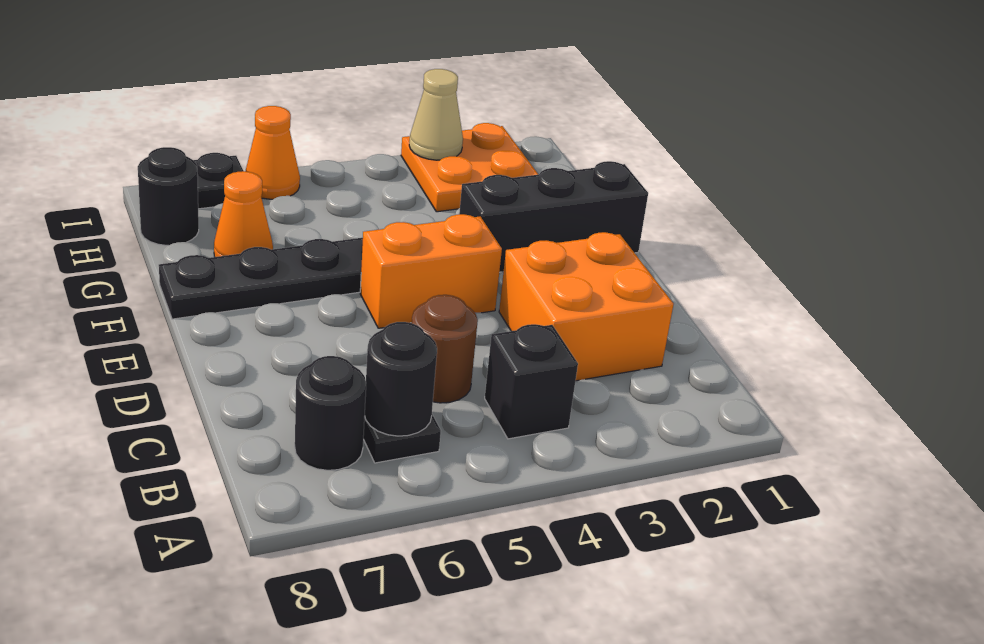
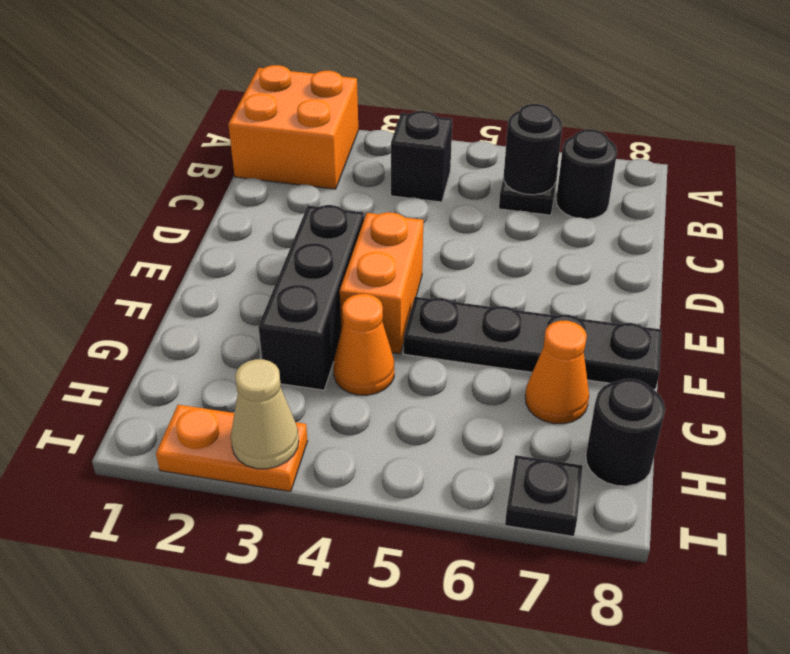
orange 2x2 brick [499,232,673,381] -> orange 2x2 brick moved to [228,65,358,189]
brown 1x1 round brick [412,295,478,403] -> none
orange 1x2 brick [360,214,502,328] -> orange 1x2 brick turned to [340,212,423,354]
black 1x3 brick [459,161,648,272] -> black 1x3 brick turned to [258,205,364,390]
orange 2x2 plate [401,123,538,212] -> orange 1x2 plate [156,405,307,492]
orange 1x1 cone [246,106,300,199] -> orange 1x1 cone moved to [333,294,394,395]

